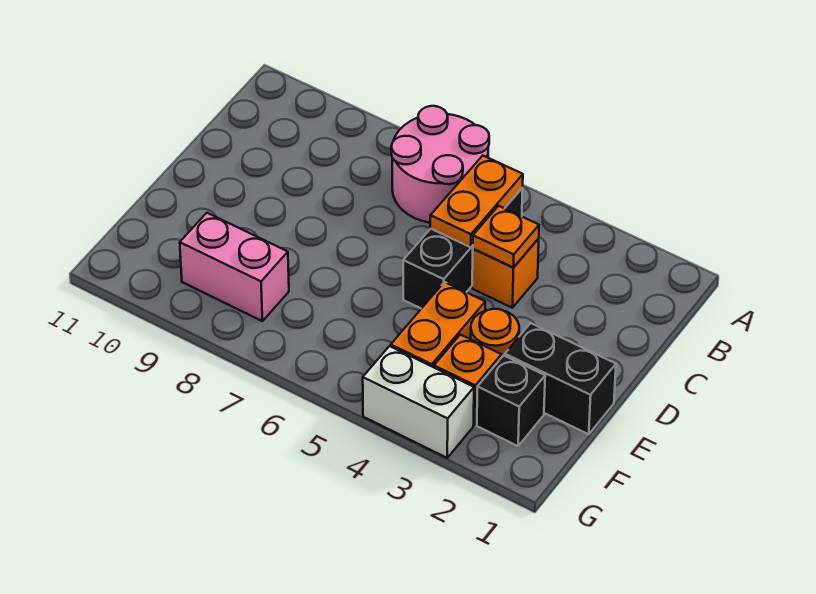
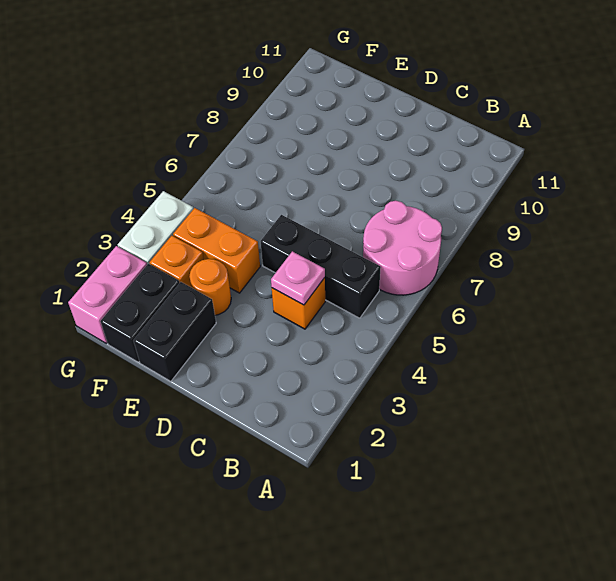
orange 1x2 plate [430,156,523,247] -> none
orange 1x1 plate [473,206,539,268] -> pink 1x1 plate [271,251,325,305]
black 1x1 brick [477,355,545,446] -> black 1x2 brick [101,264,179,362]
pink 1x2 brick [180,213,289,321] -> pink 1x2 brick moved to [68,246,147,343]

